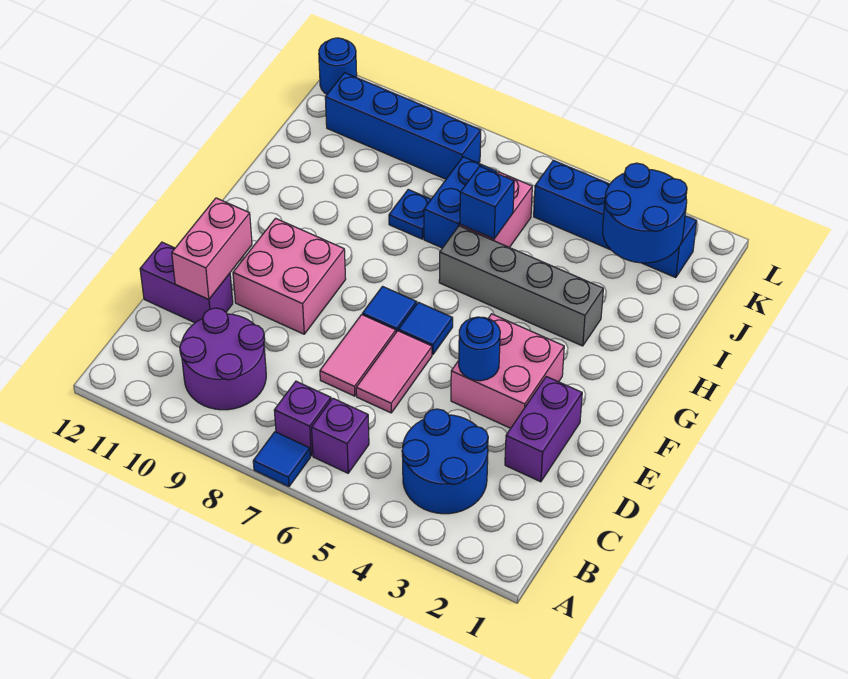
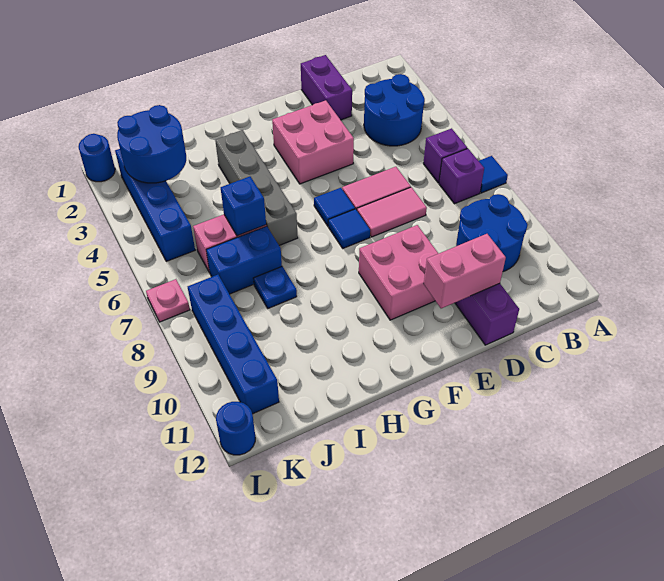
purple 2x2 round brick [180,308,266,410] -> blue 2x2 round brick [456,194,527,272]
purple 1x2 brick [505,377,582,482] -> purple 1x2 brick turned to [301,55,352,120]
blue 1x1 round brick [459,317,500,381] -> blue 1x1 round brick moved to [78,134,115,182]
none -> pink 1x1 plate [146,279,190,322]

